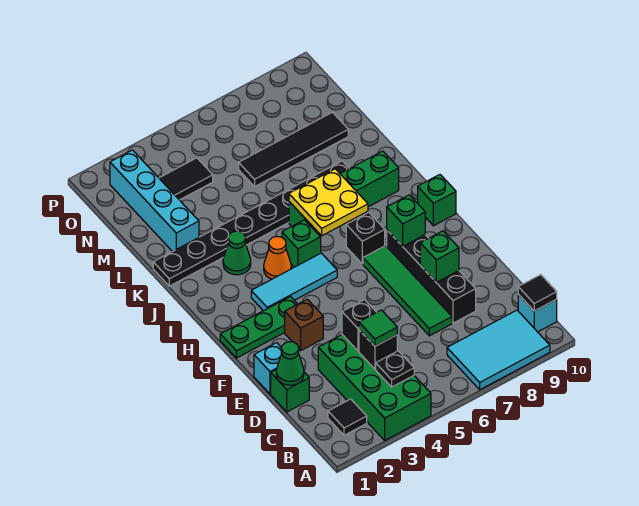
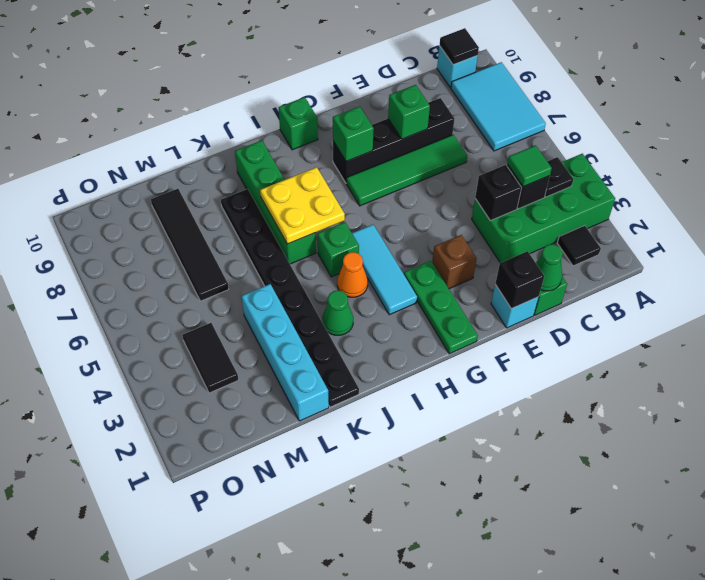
black 1x1 brick [346,212,385,264] -> black 1x1 brick moved to [495,251,544,309]
cyan 1x4 brick [110,150,199,252] -> cyan 1x4 brick turned to [242,284,329,421]

